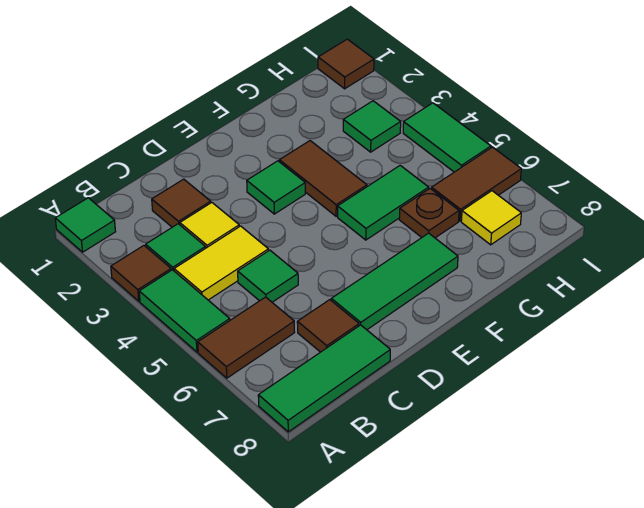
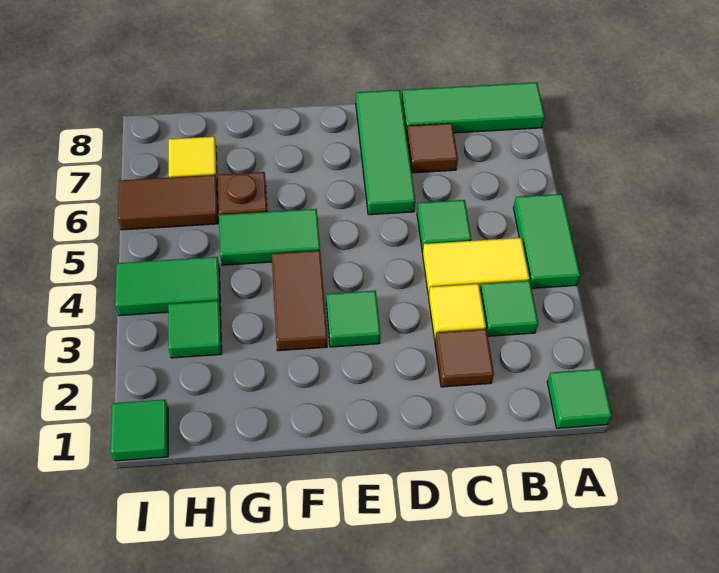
brown 1x1 tile [111,246,171,301] -> none
brown 1x2 tile [198,297,295,378] -> none
green 1x3 tile [331,233,458,330] -> green 1x3 tile turned to [356,90,415,215]
brown 1x1 tile [318,39,374,89] -> green 1x1 tile [111,400,168,461]
green 1x2 tile [403,103,491,172] -> green 1x2 tile turned to [115,257,221,316]

